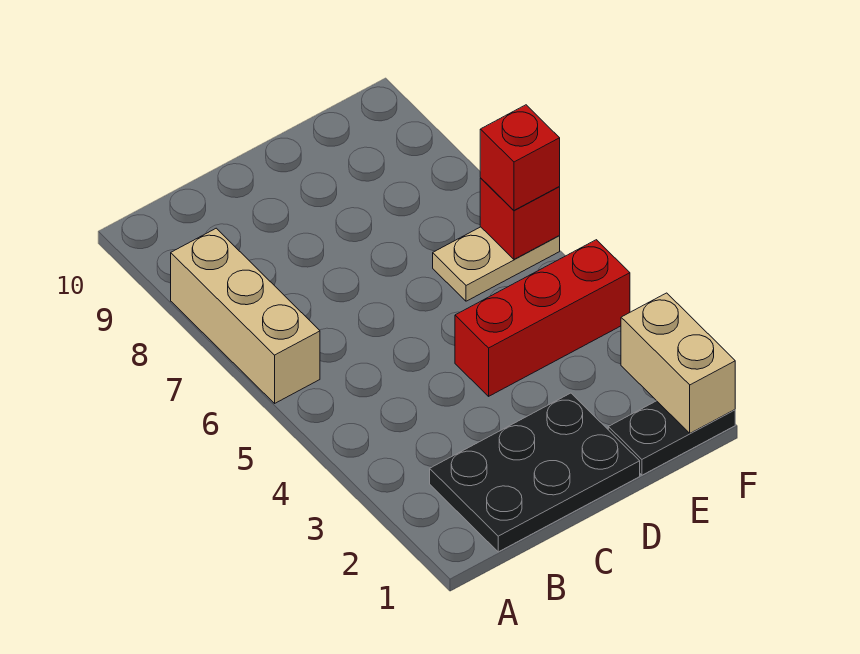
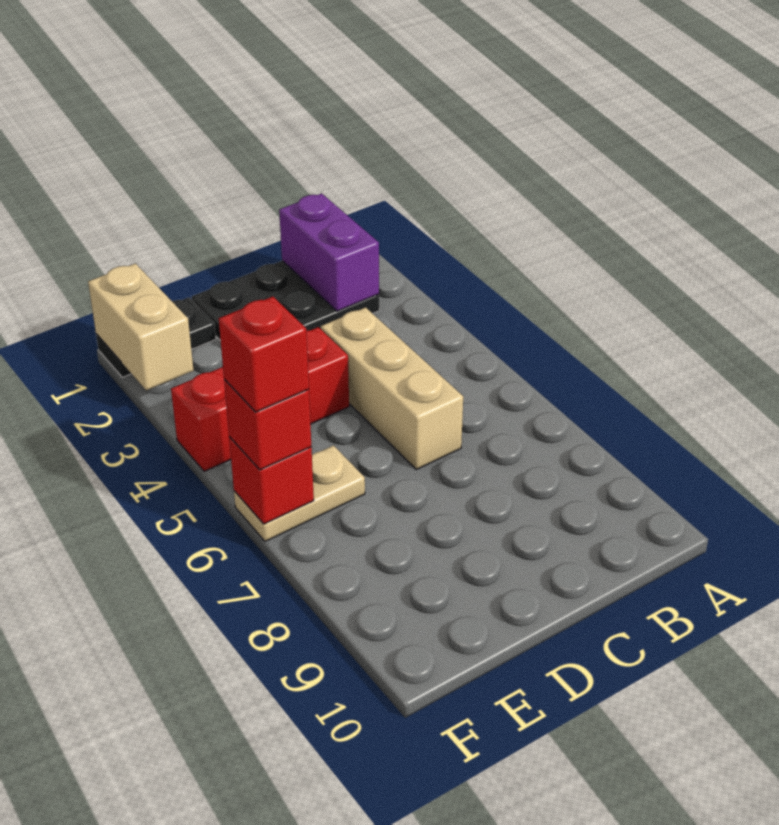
tan 1x3 brick [171,228,320,403] -> tan 1x3 brick moved to [321,307,463,470]
none -> purple 1x2 brick [279,193,379,311]
none -> red 1x1 brick [219,297,309,412]

